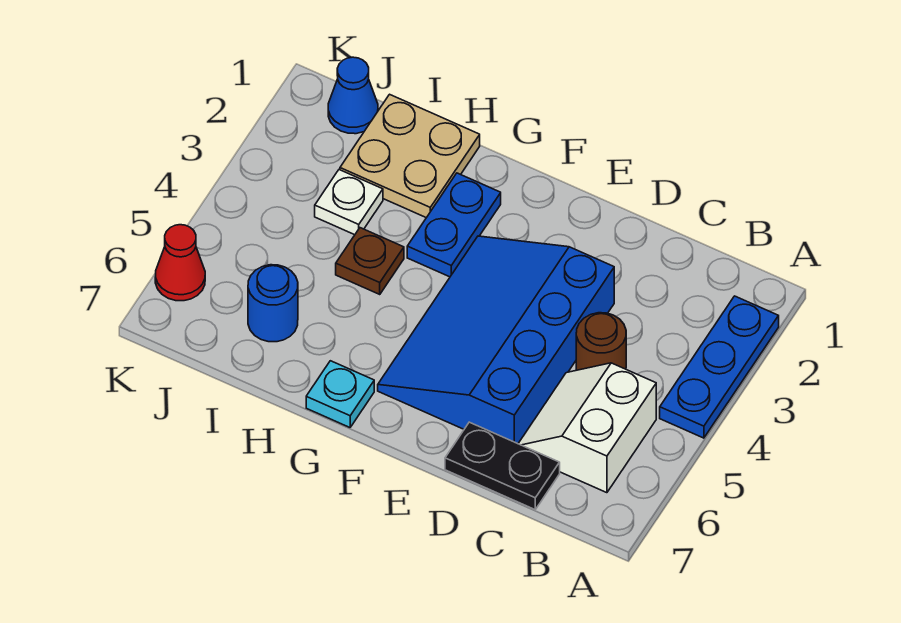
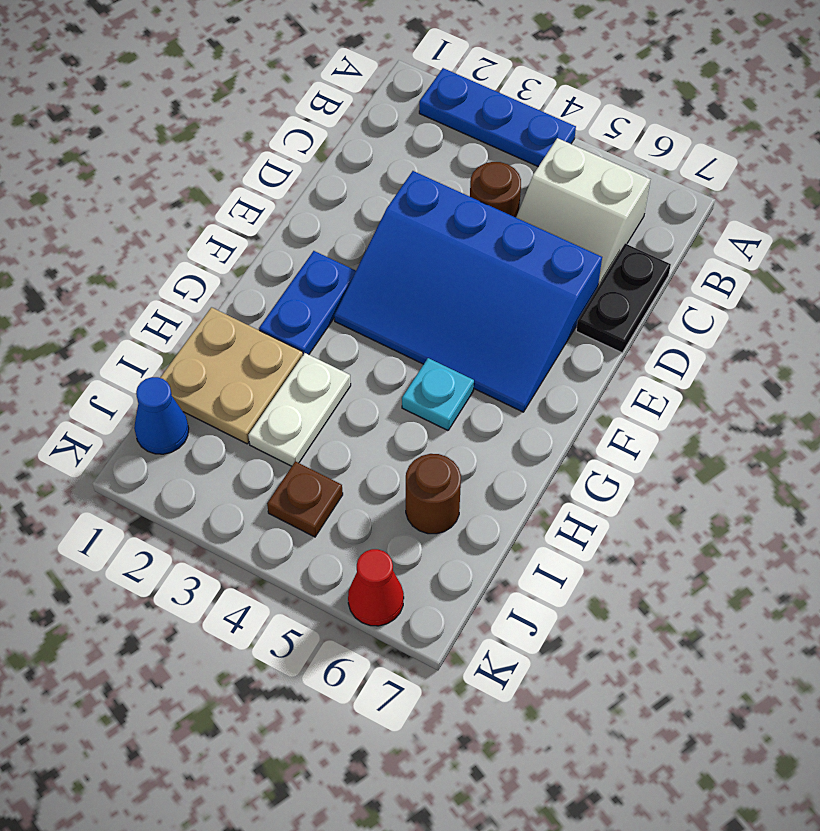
blue 1x2 plate [407,173,501,277] -> blue 1x2 plate turned to [259,251,356,355]
cyan 1x1 plate [306,361,374,427] -> cyan 1x1 plate moved to [402,358,474,430]
brown 1x1 plate [336,228,404,294] -> brown 1x1 plate moved to [267,461,343,537]
white 1x1 plate [315,170,383,235] -> white 1x2 plate [248,353,351,466]
blue 1x1 round brick [248,265,298,342] -> brown 1x1 round brick [406,454,461,534]

